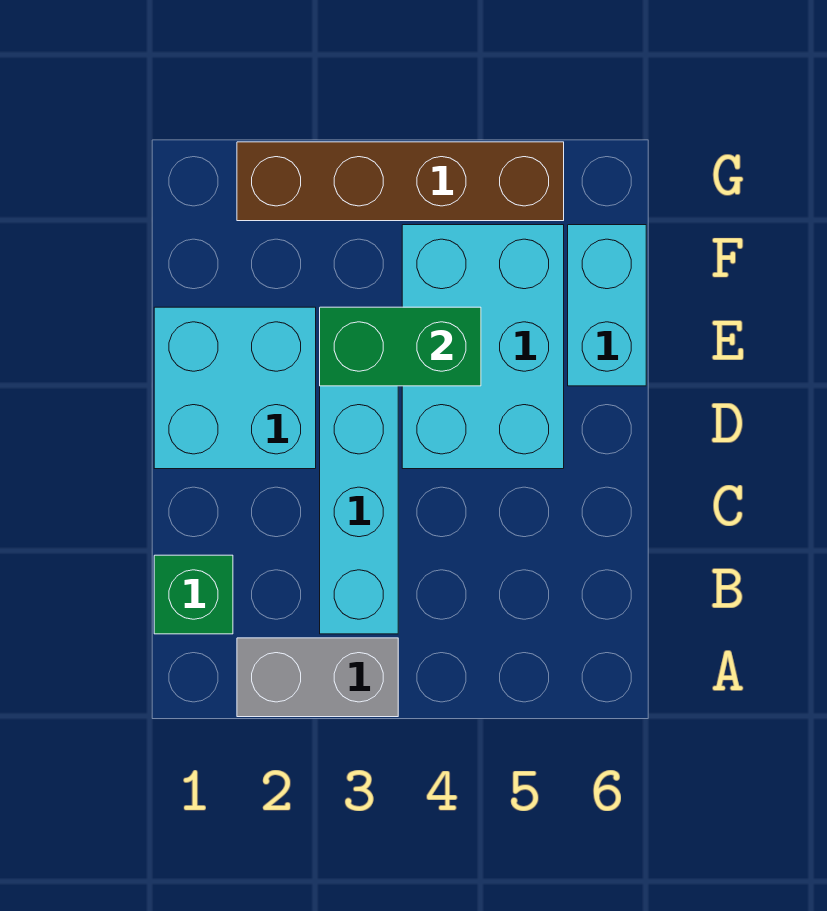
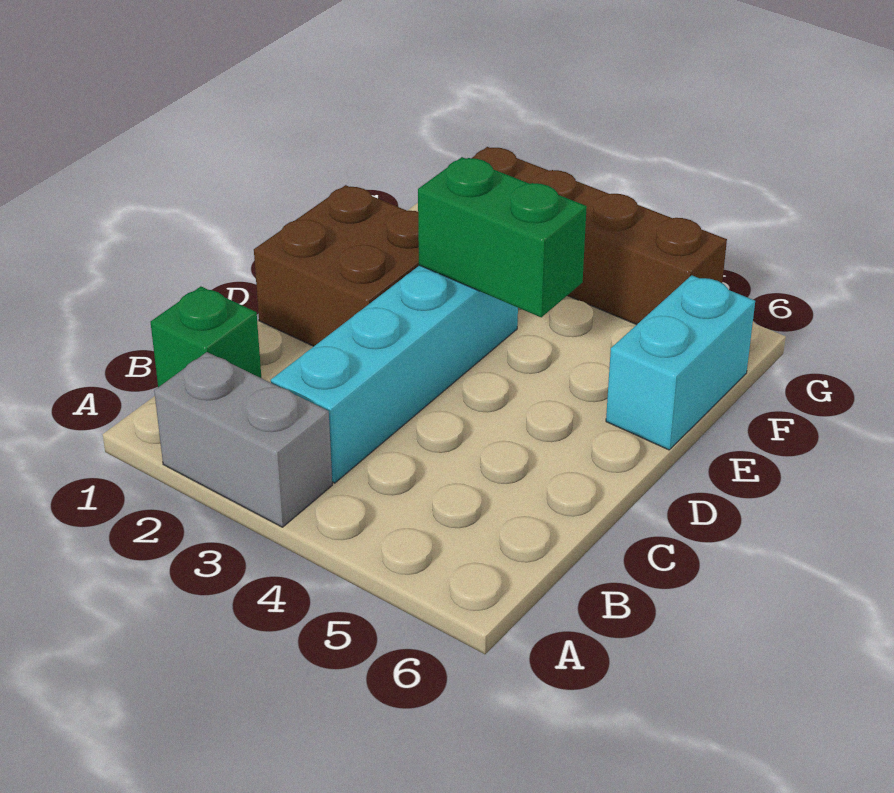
cyan 2x2 brick [154,307,316,469] -> brown 2x2 brick [254,185,419,346]
cyan 2x3 brick [402,225,564,469] -> none

